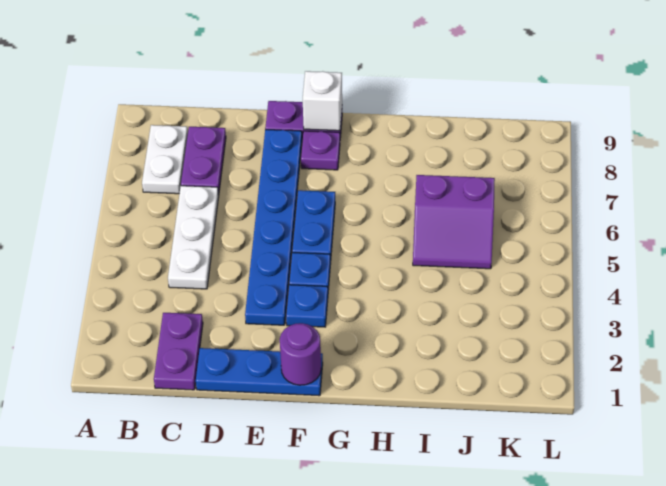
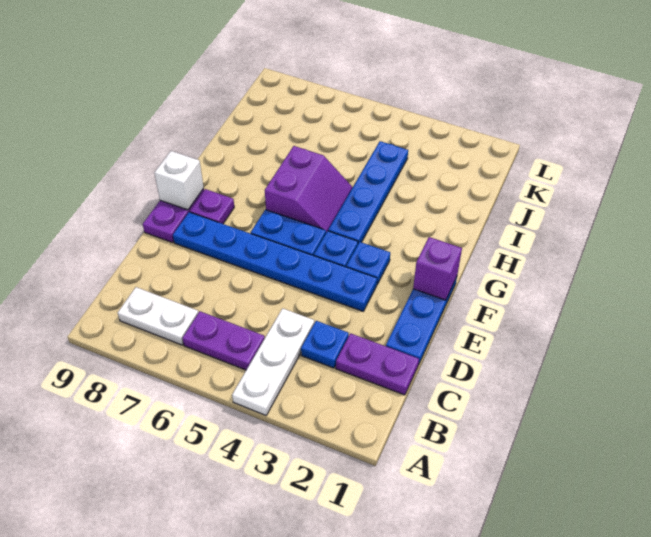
none -> blue 1x1 plate [301,321,349,368]
white 1x3 plate [168,186,219,289] -> white 1x3 plate turned to [232,308,314,415]
purple 1x2 plate [181,127,226,195] -> purple 1x2 plate moved to [182,311,265,370]
purple 1x1 round brick [280,323,321,385] -> purple 1x1 brick [413,237,462,300]
none -> blue 1x4 plate [328,141,408,243]
purple 2x2 slope [413,175,495,269] -> purple 2x2 slope moved to [265,146,353,232]

